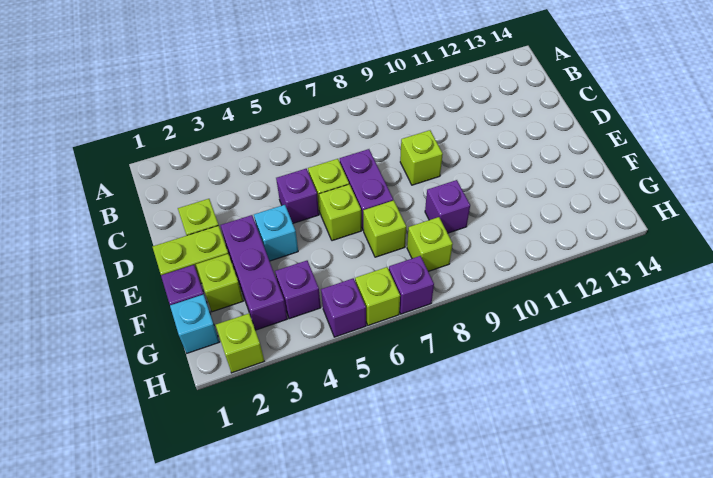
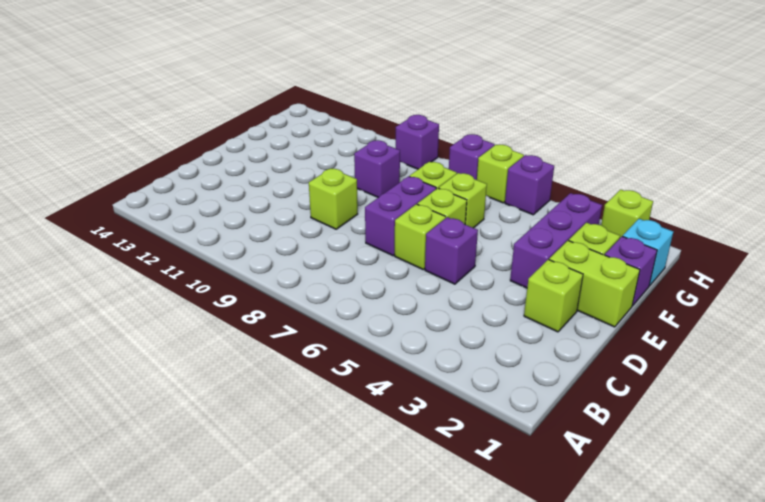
cyan 1x1 brick [254,205,298,261] -> none
purple 1x1 brick [275,261,321,319] -> purple 1x1 brick moved to [396,115,439,169]
lime 1x1 brick [407,217,453,271] -> lime 1x1 brick moved to [439,173,487,228]

